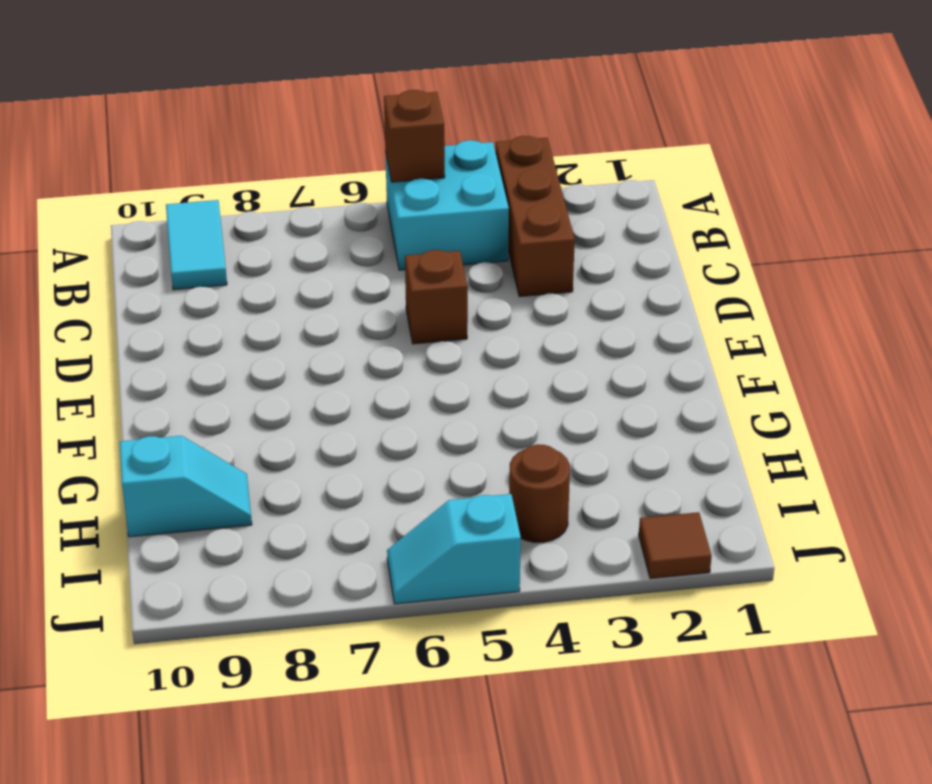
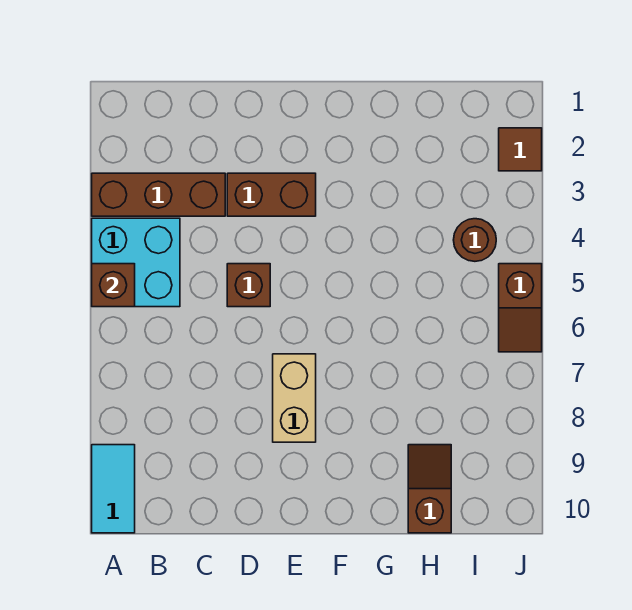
cyan 1x2 tile [166,200,227,290] -> cyan 1x2 tile turned to [92,445,135,533]
none -> brown 1x2 brick [227,173,316,216]
none -> tan 1x2 brick [273,354,316,442]
cyan 1x2 slope [120,436,252,537] -> brown 1x2 slope [408,445,451,533]
cyan 1x2 slope [387,494,521,604] -> brown 1x2 slope [499,264,542,352]

